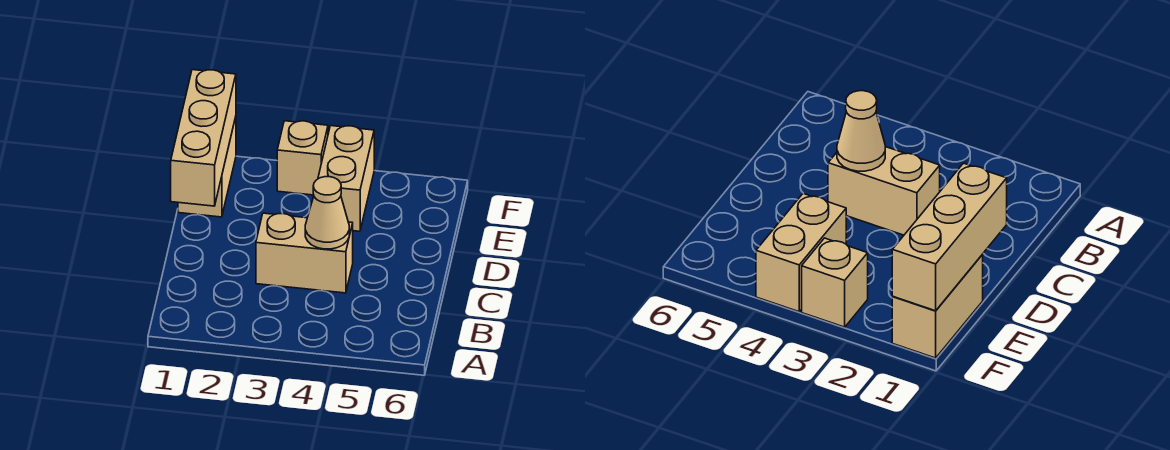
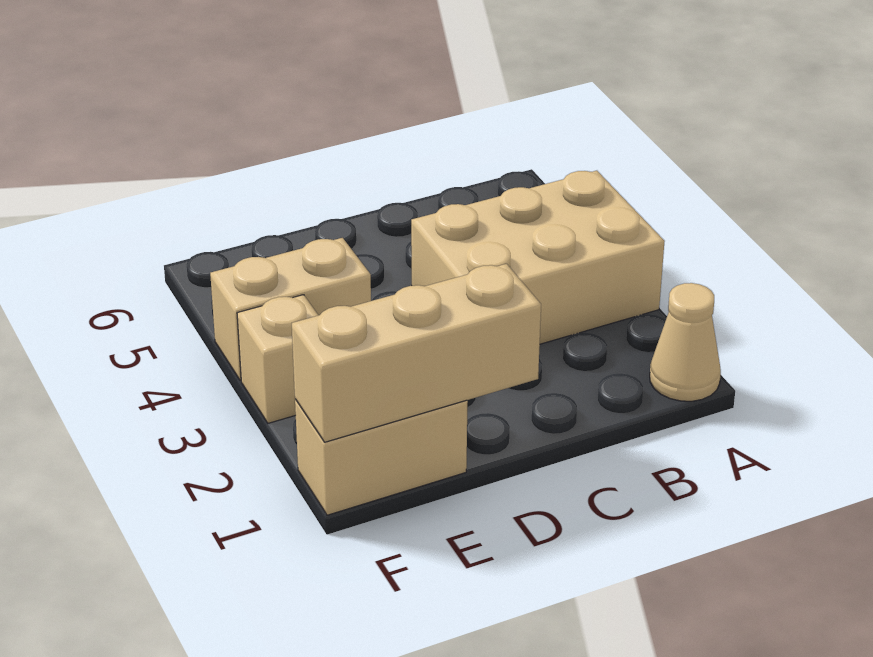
tan 1x2 brick [256,213,353,293] -> tan 2x3 brick [411,171,665,344]
tan 1x1 cone [305,177,349,249] -> tan 1x1 cone moved to [650,283,721,401]

